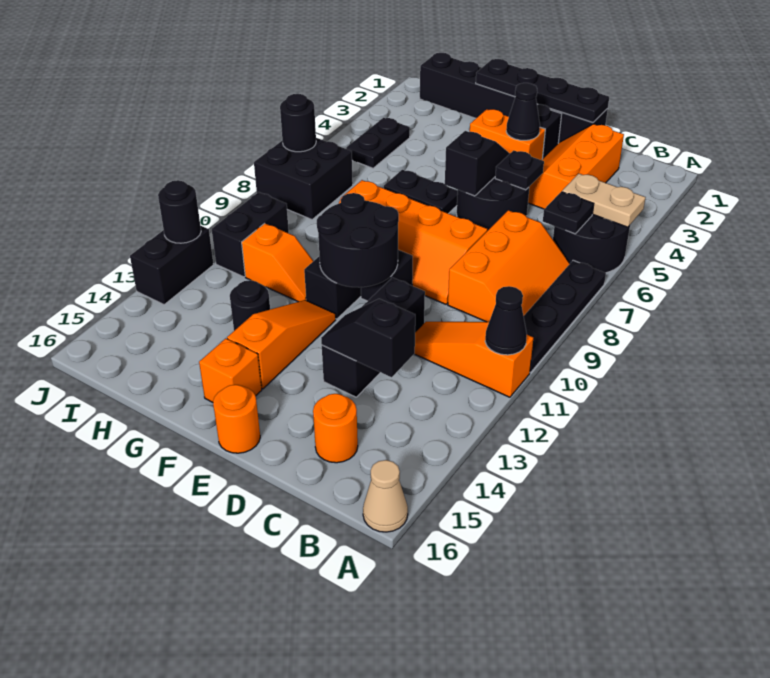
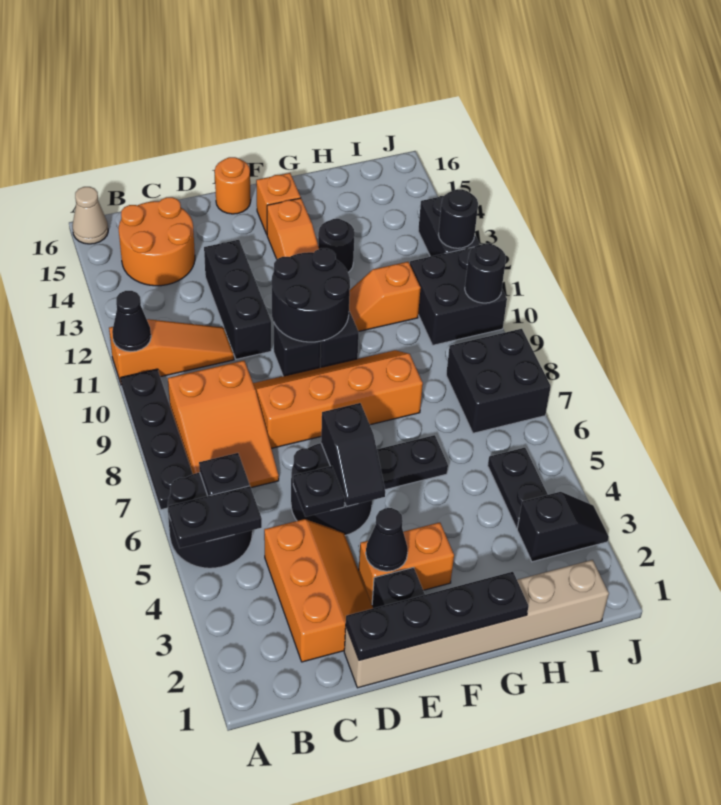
tan 1x2 plate [562,174,646,227] -> black 1x2 plate [168,486,262,548]
orange 2x3 slope [448,210,570,322] -> orange 2x3 slope turned to [168,361,279,488]
black 1x2 slope [321,299,415,377] -> black 1x2 slope moved to [517,492,609,562]
orange 1x1 round brick [313,394,358,463] -> orange 2x2 round brick [119,197,195,286]
black 1x6 brick [420,53,608,144] -> tan 1x6 brick [344,560,609,688]
black 1x2 brick [212,192,289,277] -> black 2x2 brick [410,247,507,345]
black 1x1 round brick [280,94,316,152] -> black 1x1 round brick moved to [465,243,506,303]

